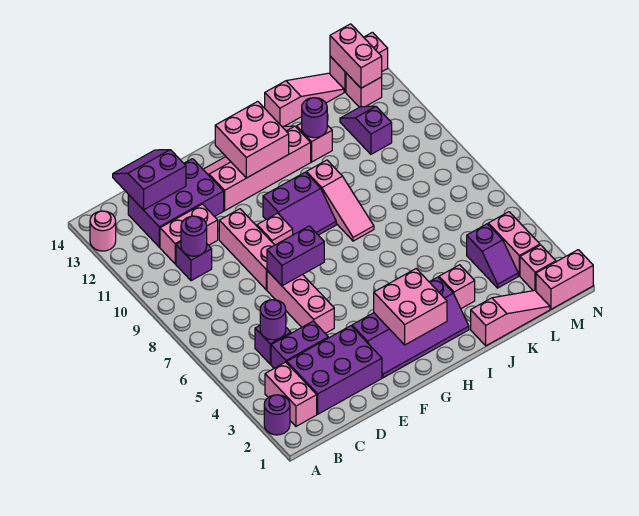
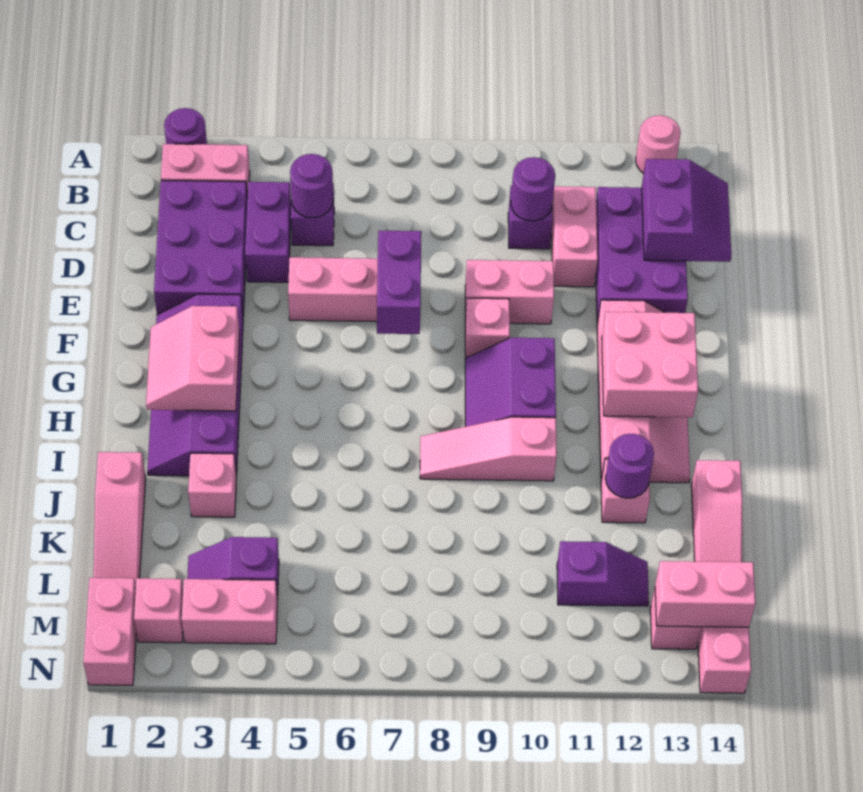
pink 1x3 brick [219,209,274,290] -> pink 1x2 brick [465,260,554,324]
pink 2x2 brick [374,269,447,345] -> pink 2x2 slope [146,306,239,411]

